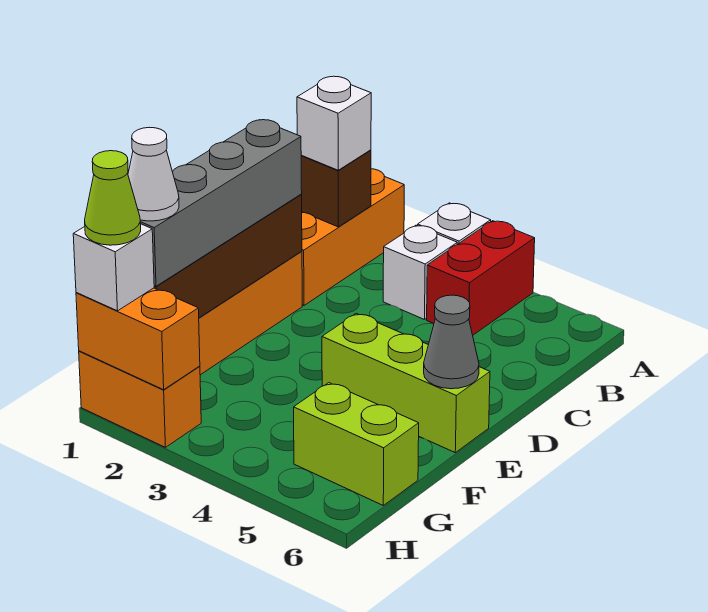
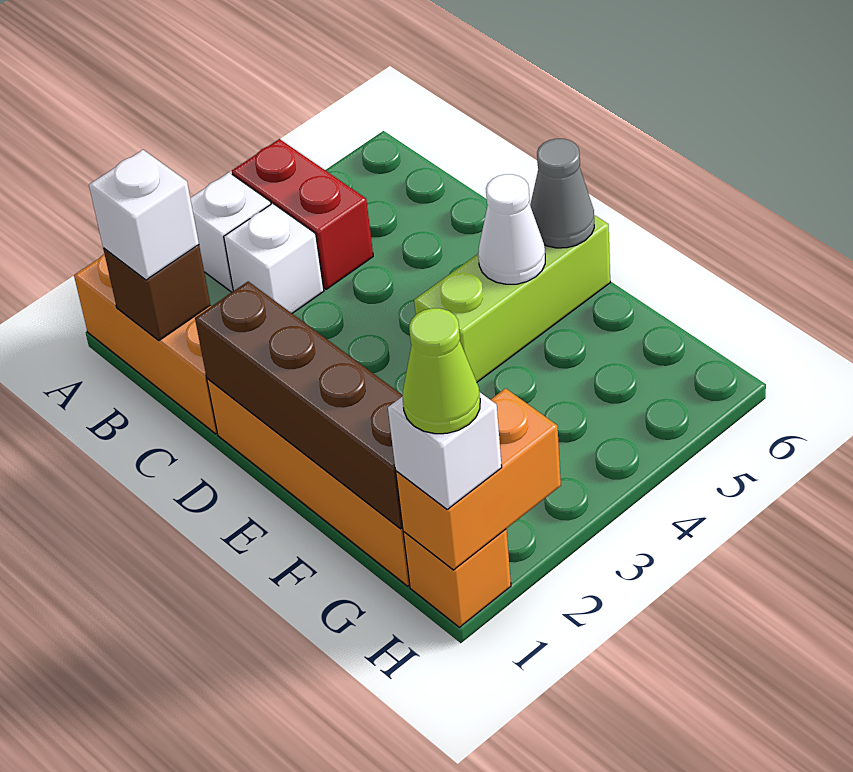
grey 1x4 brick [140,120,302,286] -> none
white 1x1 cone [128,127,179,221] -> white 1x1 cone moved to [478,174,545,284]
lime 1x2 brick [294,383,419,505] -> none
orange 1x2 brick [79,351,201,447] -> orange 1x1 brick [403,529,511,627]

